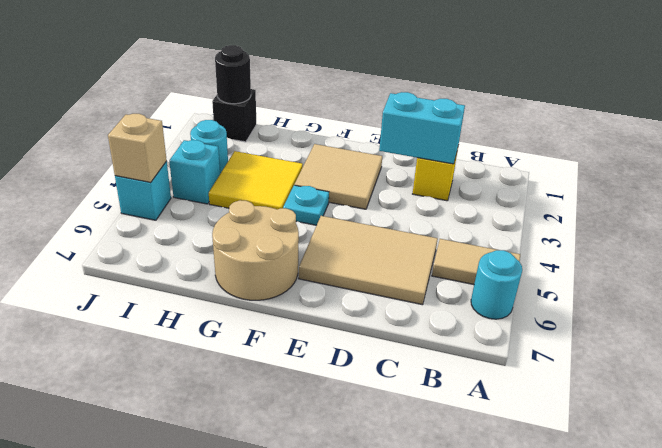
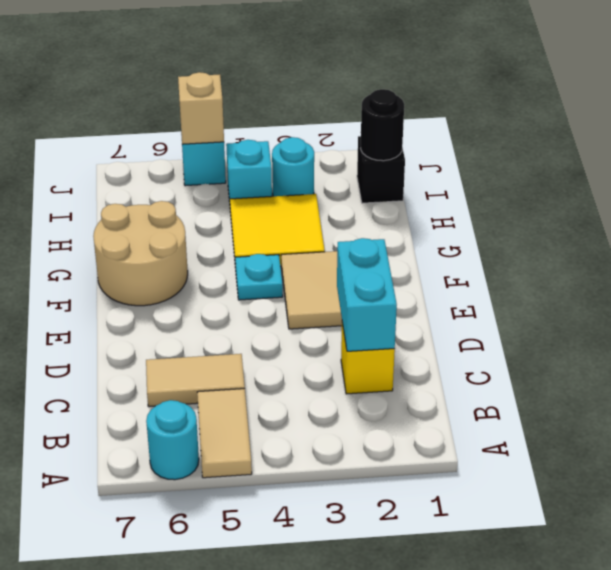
tan 2x3 tile [299,216,438,305] -> tan 1x2 tile [146,354,245,407]

